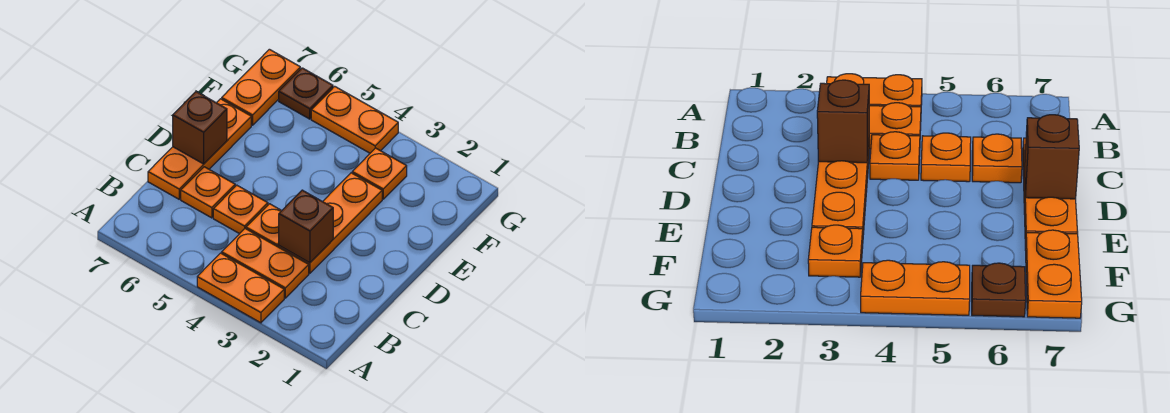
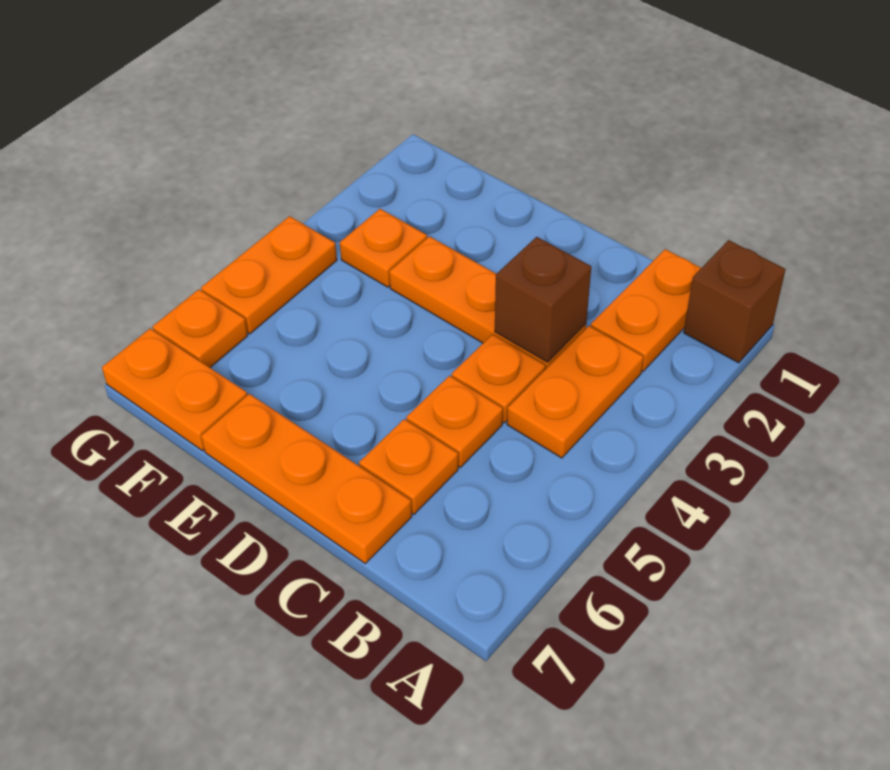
orange 1x2 plate [197,253,284,323] -> orange 1x2 plate moved to [591,249,701,372]
brown 1x1 brick [173,92,227,164] -> brown 1x1 brick moved to [684,240,786,363]
brown 1x1 plate [279,68,333,119] -> orange 1x1 plate [153,289,248,367]

